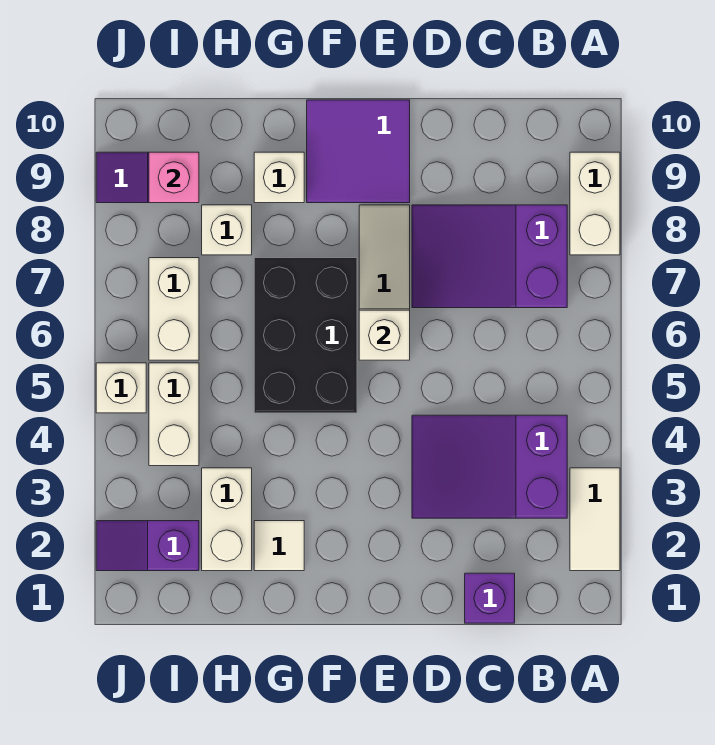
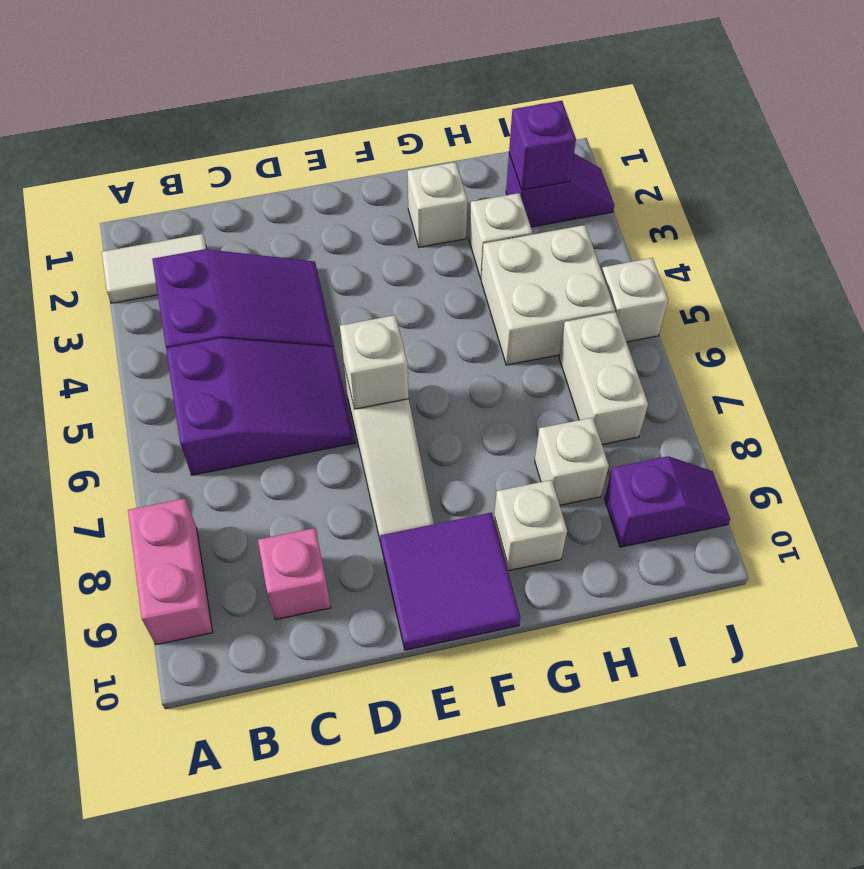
white 1x2 tile [570,468,620,571] -> white 1x2 tile turned to [102,234,207,303]
white 1x2 brick [570,152,620,255] -> pink 1x2 brick [128,499,213,645]
purple 2x3 slope [412,205,567,308] -> purple 2x3 slope moved to [166,338,355,475]
purple 1x1 brick [465,573,515,623] -> purple 1x1 brick moved to [509,101,576,190]
black 2x3 brick [254,258,357,413] -> none
white 1x1 tile [254,521,304,571] -> white 1x1 brick [407,162,468,247]
white 1x2 brick [202,468,252,571] -> white 1x1 brick [469,193,532,279]
white 1x2 brick [149,363,199,466] -> white 2x2 brick [481,225,615,365]
pink 1x1 brick [149,152,199,203] -> pink 1x1 brick moved to [258,528,331,620]

